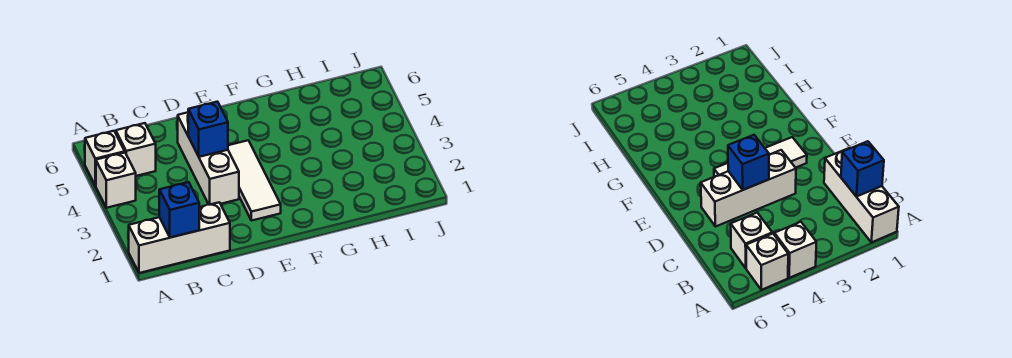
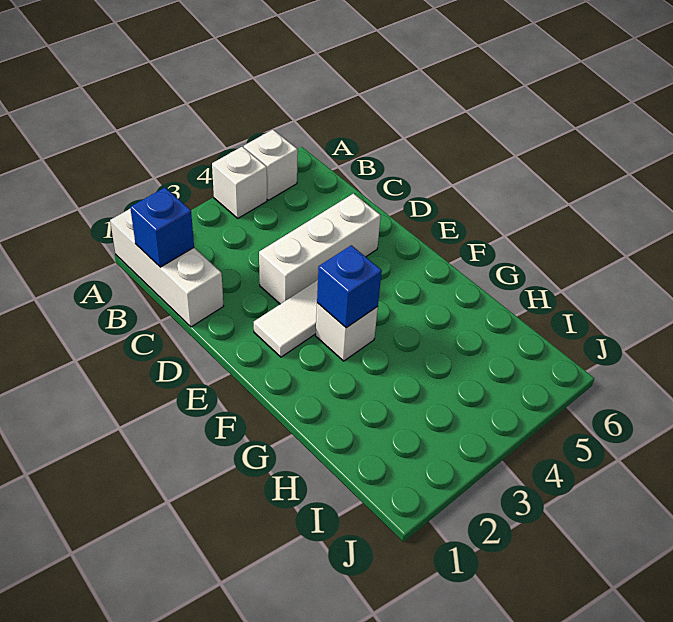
white 1x1 brick [116,123,156,176] -> white 1x1 brick moved to [316,303,378,361]
blue 1x1 brick [188,102,228,157] -> blue 1x1 brick moved to [317,245,382,328]

